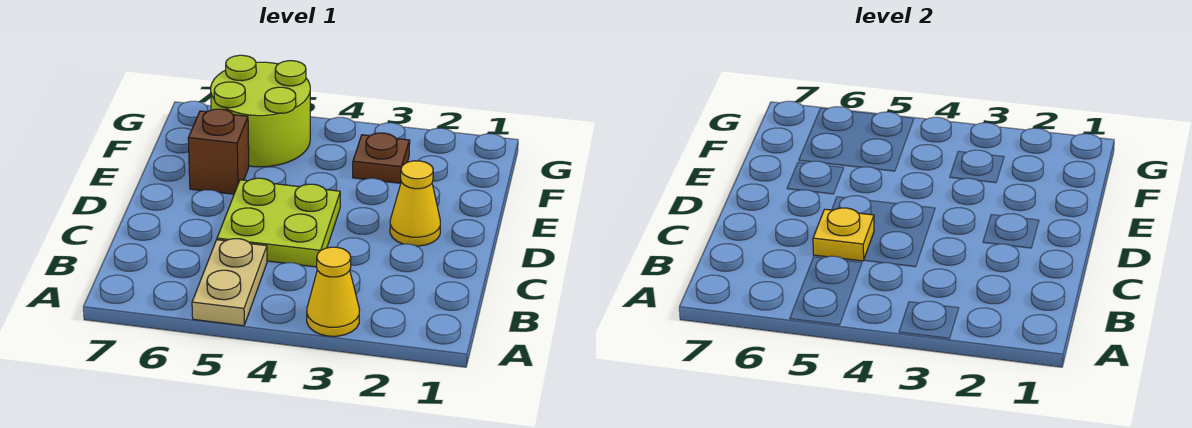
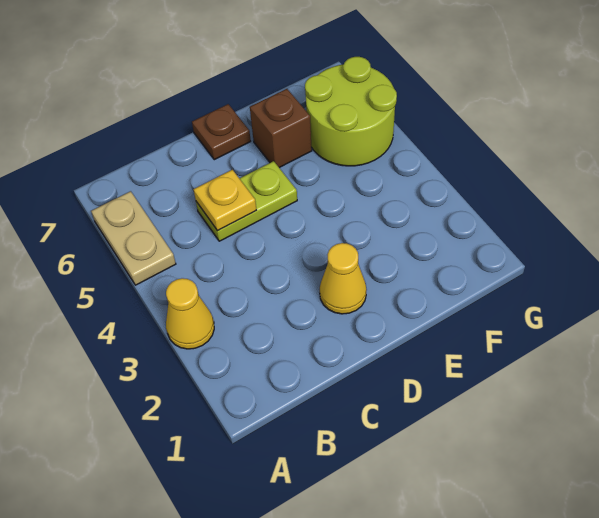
tan 1x2 plate [192,239,267,326] -> tan 1x2 plate turned to [91,191,176,285]
lime 2x2 plate [217,178,340,267] -> lime 1x2 plate [196,161,297,241]
brown 1x1 plate [353,133,410,183] -> brown 1x1 plate moved to [192,104,251,160]

